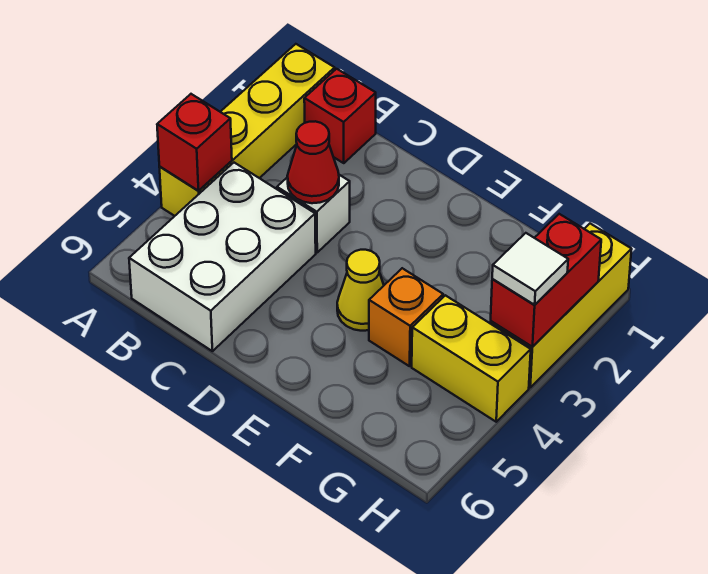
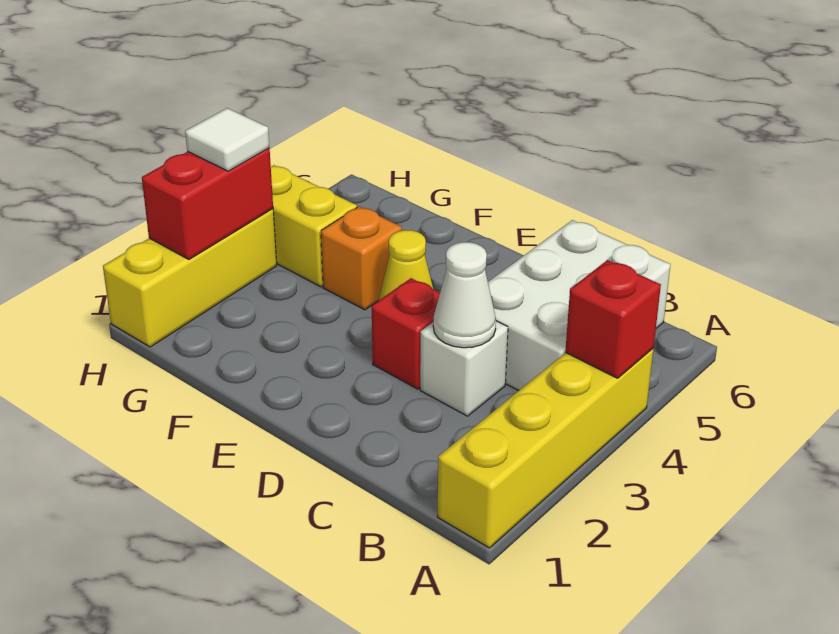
red 1x1 brick [304,69,376,163] -> red 1x1 brick moved to [372,278,440,389]
red 1x1 cone [287,121,339,203] -> white 1x1 cone [433,242,496,348]

